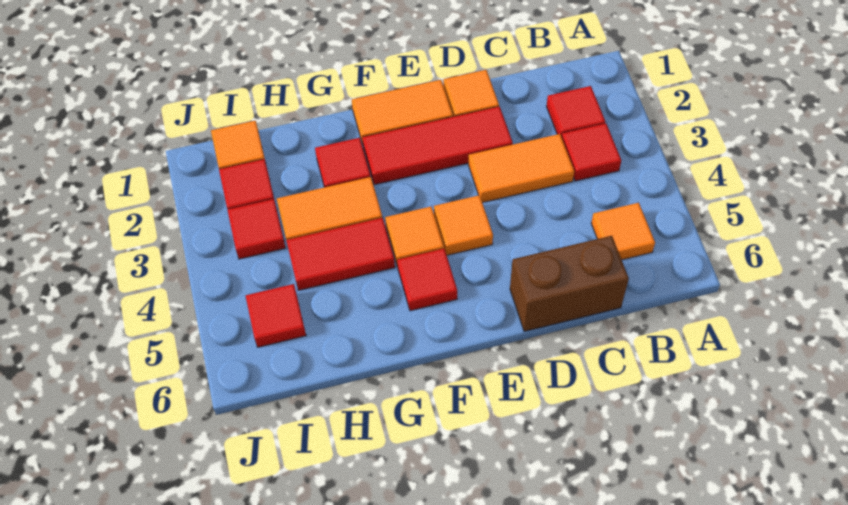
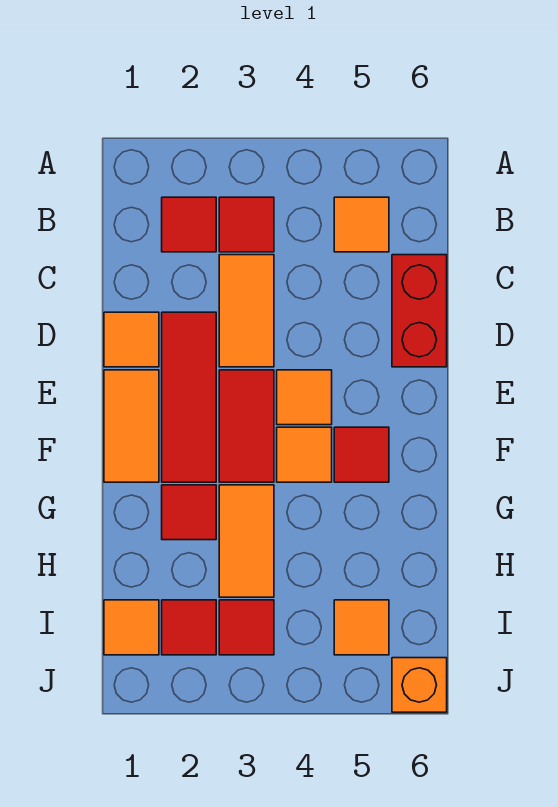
brown 1x2 brick [510,236,629,331] -> red 1x2 brick [392,255,447,367]
red 1x2 tile [286,218,395,290] -> red 1x2 tile moved to [219,370,274,482]
red 1x1 tile [246,284,306,347] -> orange 1x1 tile [334,600,389,655]
none -> orange 1x1 brick [392,658,447,712]

